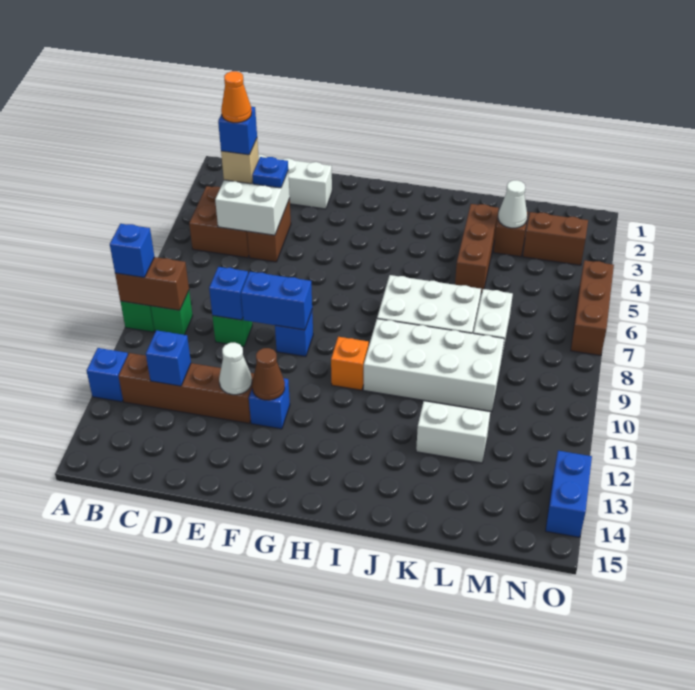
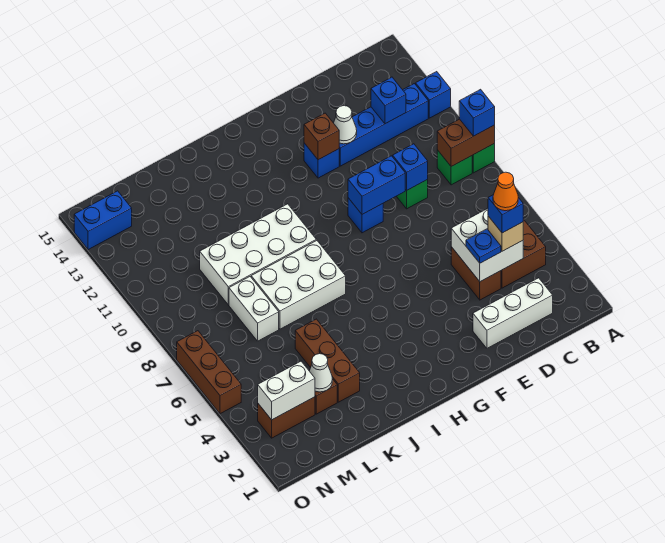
brown 1x4 brick [118,353,254,423] -> blue 1x4 brick [339,84,428,166]
brown 1x1 cone [252,348,285,400] -> brown 1x1 brick [304,113,339,160]
orange 1x1 brick [331,337,369,390] -> none
white 1x2 brick [416,401,490,463] -> white 1x2 brick moved to [258,361,315,420]
blue 1x2 brick [546,451,592,537] -> blue 1x2 brick turned to [74,191,132,250]

